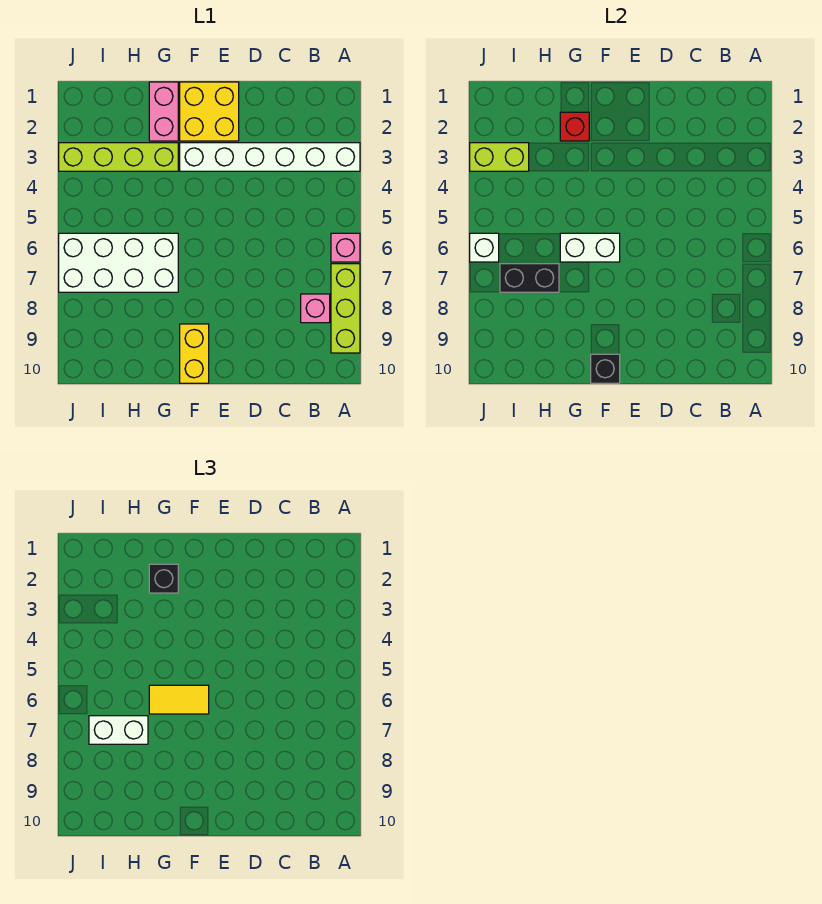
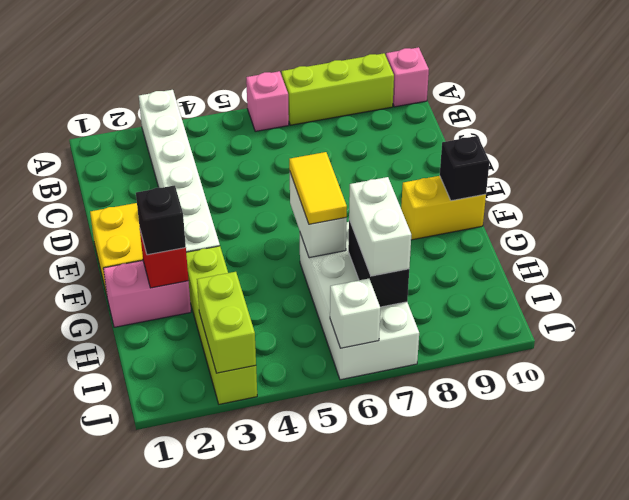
pink 1x1 brick [301,294,330,323] -> pink 1x1 brick moved to [386,47,429,107]

